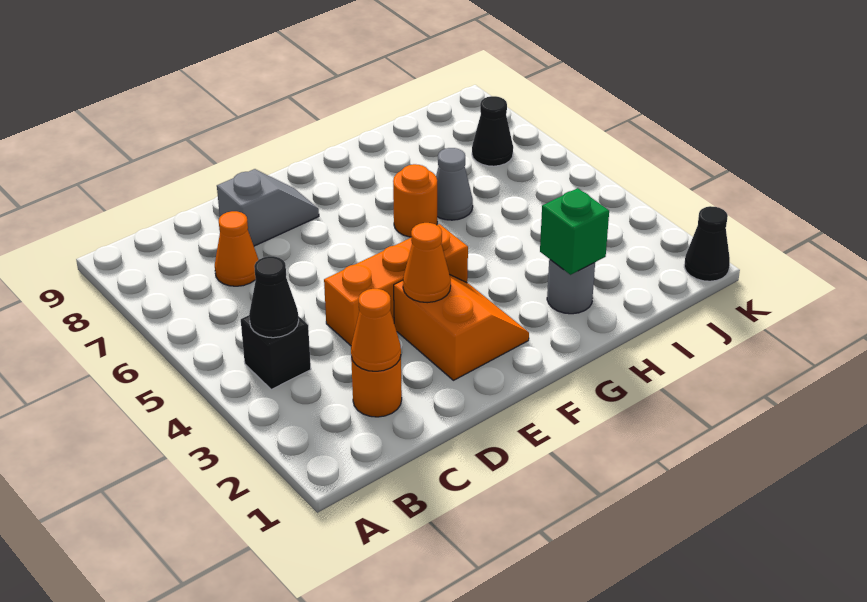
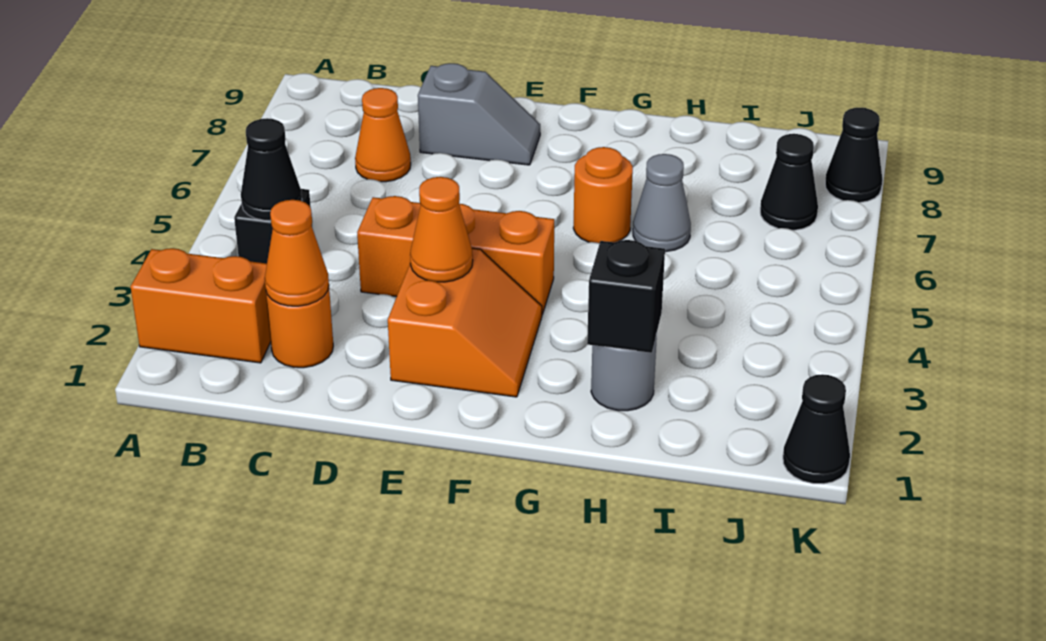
none -> orange 1x2 brick [130,248,271,363]
green 1x1 brick [540,188,609,275] -> black 1x1 brick [587,240,665,353]
none -> black 1x1 cone [825,108,883,203]

